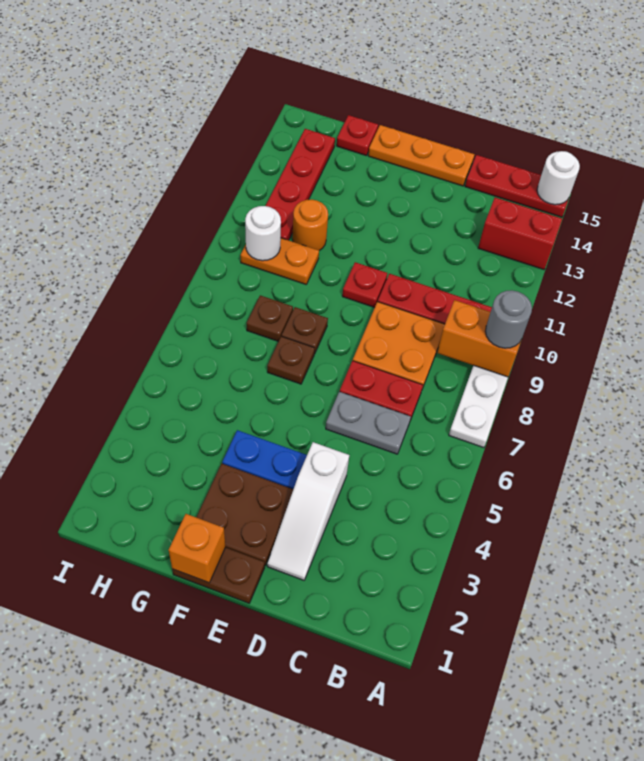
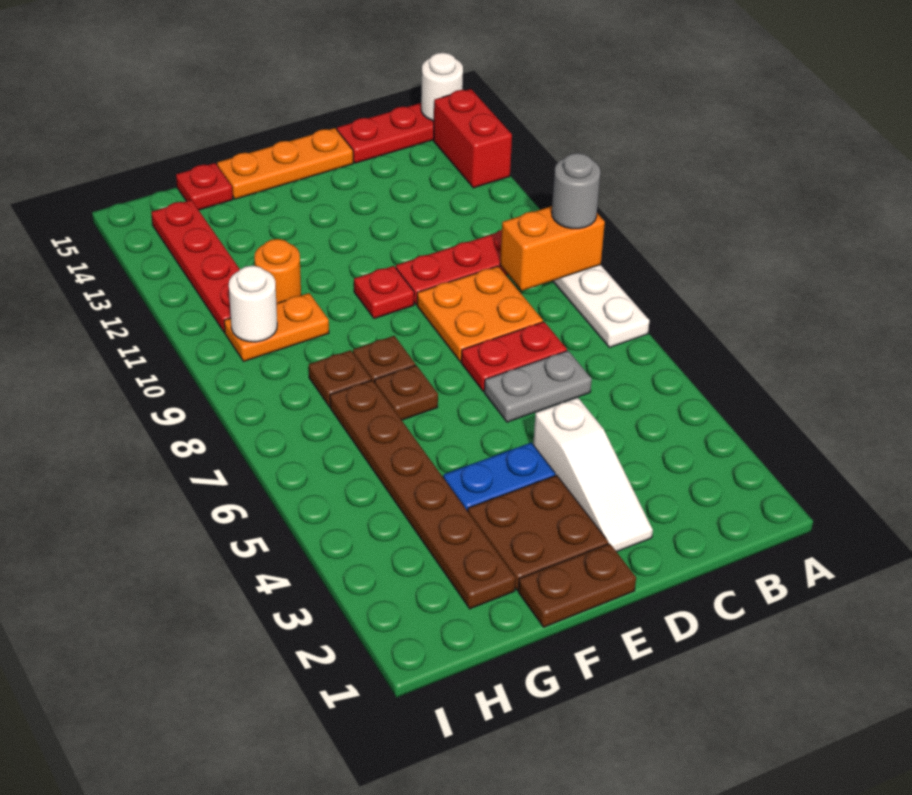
red 1x2 brick [478,197,562,270] -> red 1x2 brick turned to [433,89,512,188]
orange 1x1 brick [169,514,225,583] -> none
none -> brown 1x6 plate [330,380,516,609]

